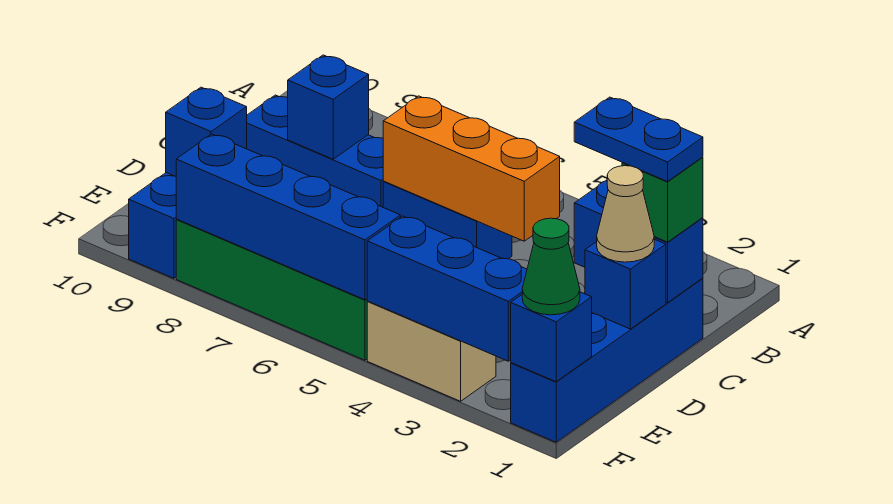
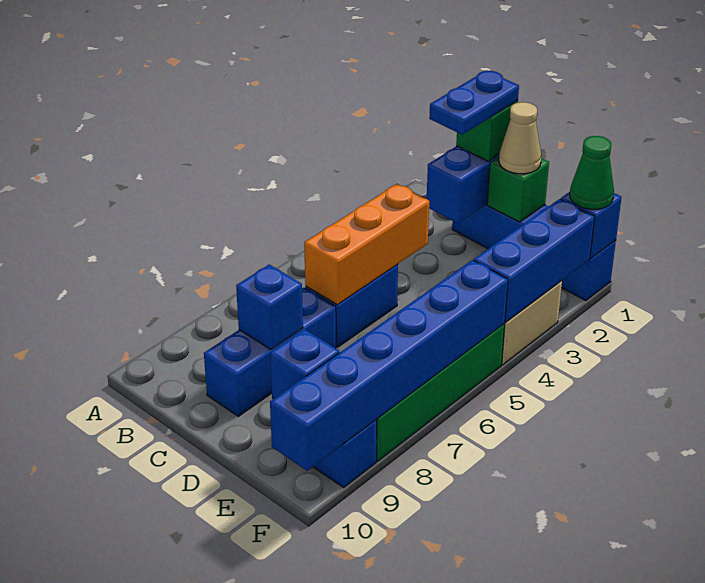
blue 1x1 brick [585,239,666,329] -> green 1x1 brick [487,158,549,222]
blue 1x4 brick [176,134,400,300] -> blue 1x6 brick [270,260,508,471]

